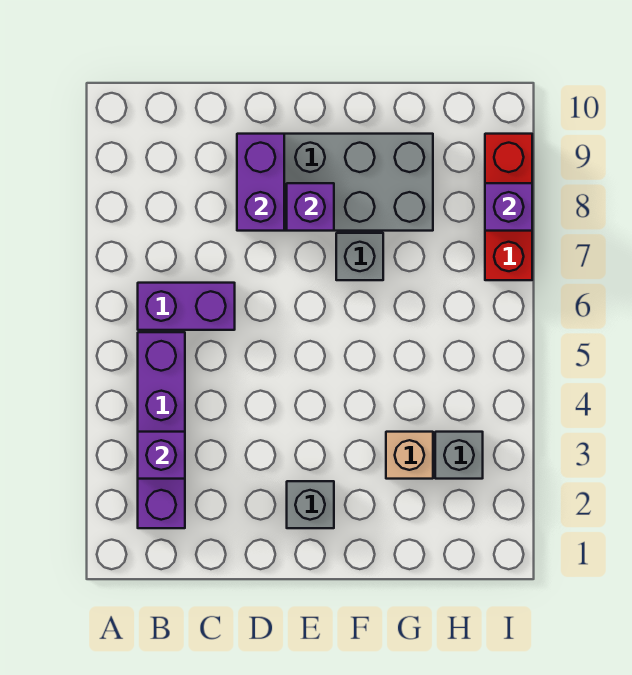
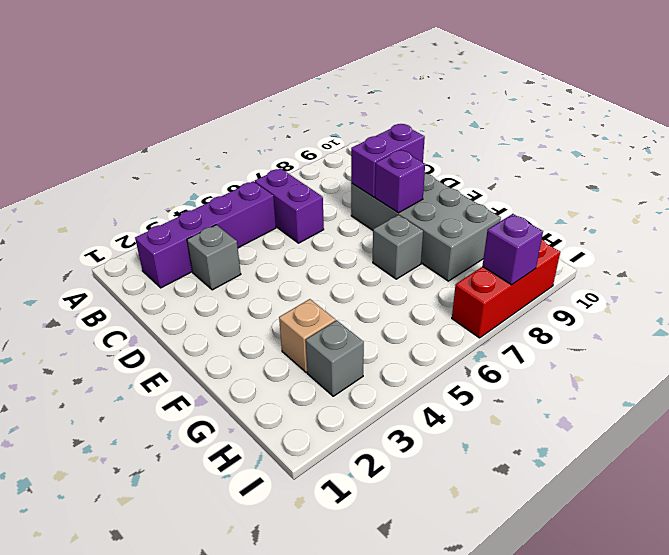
purple 1x1 brick [138,432,185,479] -> none
grey 1x1 brick [287,481,334,528] -> grey 1x1 brick moved to [187,225,241,290]

